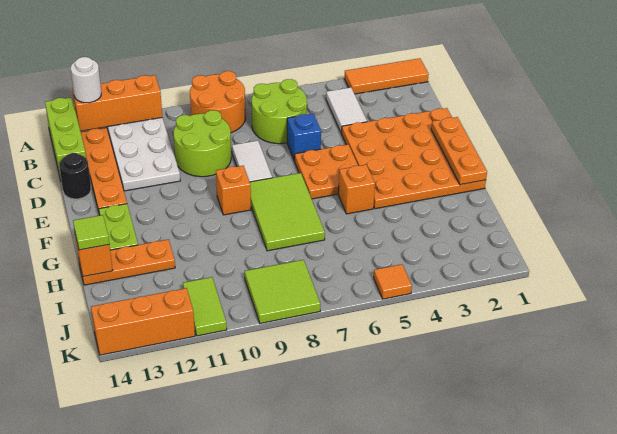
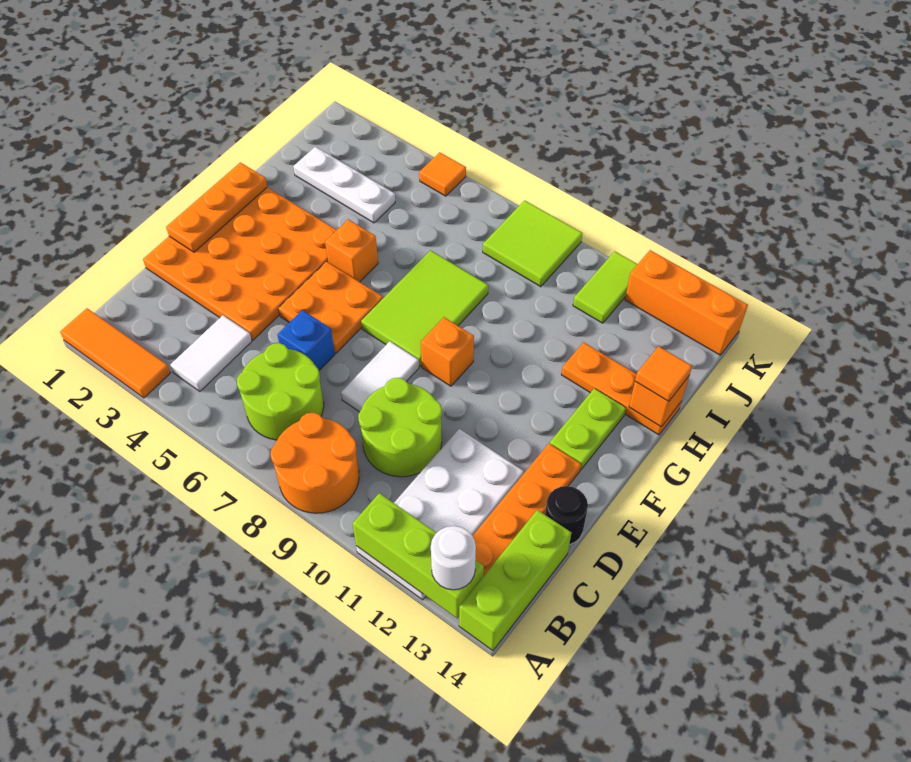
orange 1x3 brick [72,75,162,131] -> lime 1x3 brick [353,493,484,618]
lime 1x1 tile [73,215,109,250] -> orange 1x1 tile [635,346,692,402]
none -> white 1x3 plate [293,147,395,223]

